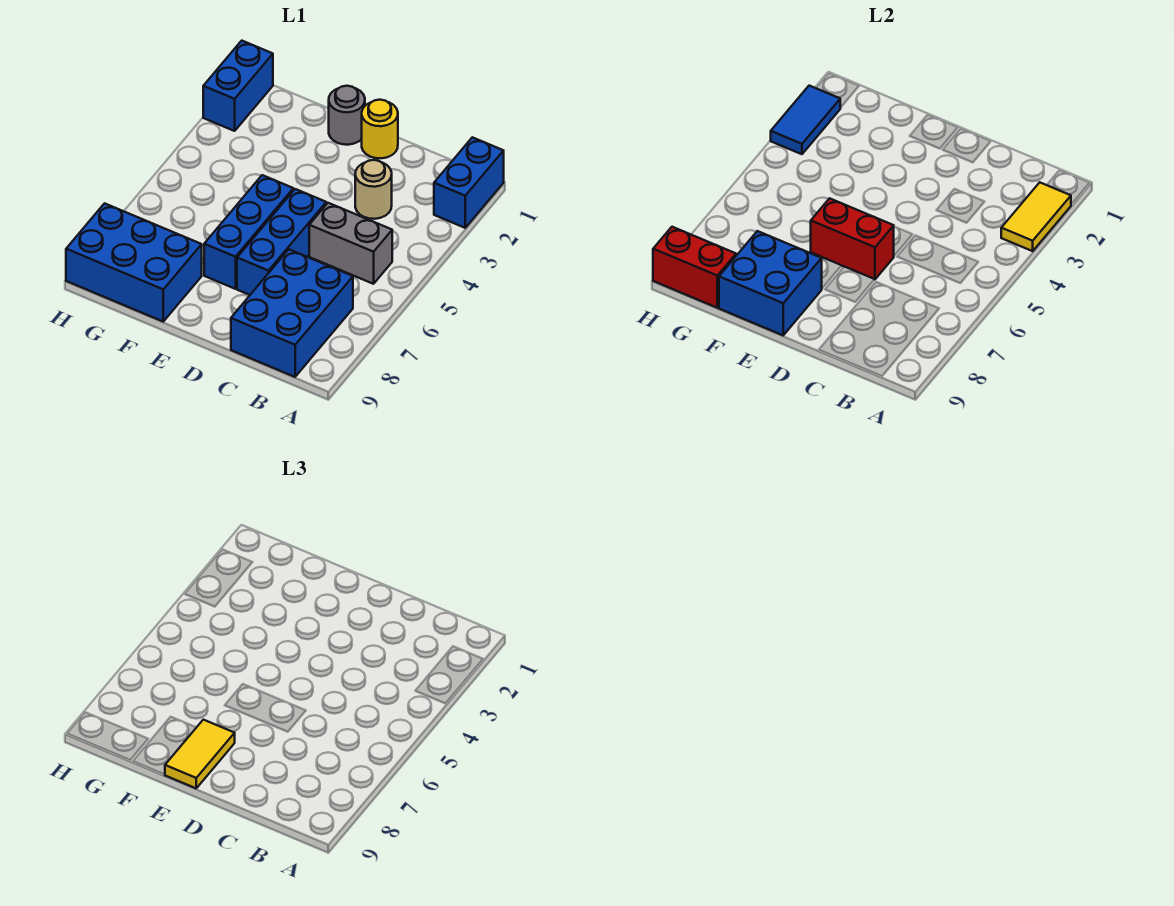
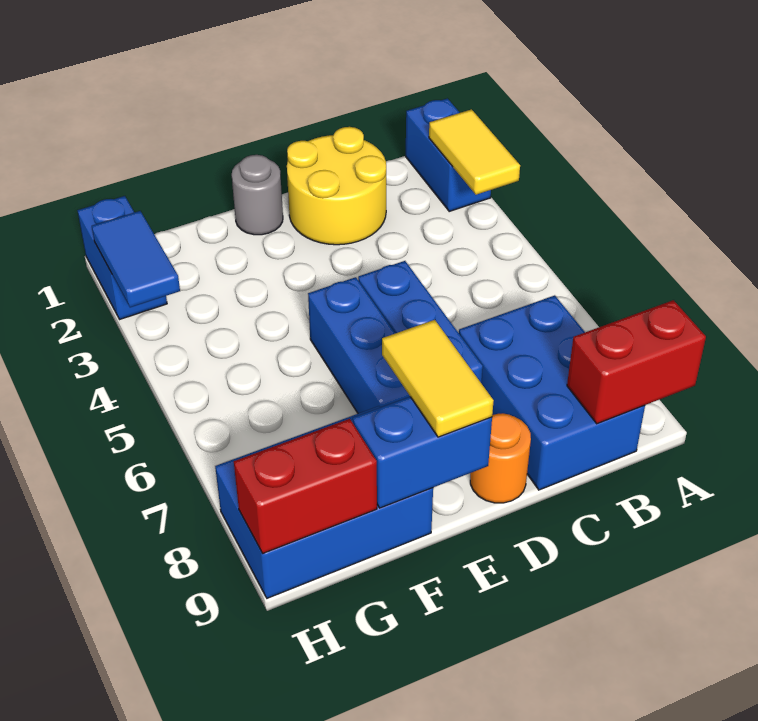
grey 1x2 brick [309,203,392,284] -> none
tan 1x1 round brick [355,160,392,219] -> none
yellow 1x1 round brick [362,100,398,158] -> yellow 2x2 round brick [287,127,386,245]
red 1x2 brick [811,198,894,279] -> red 1x2 brick moved to [567,300,706,424]
none -> orange 1x1 round brick [470,413,531,503]
blue 2x2 brick [719,231,822,335] -> blue 1x2 brick [353,397,492,508]

